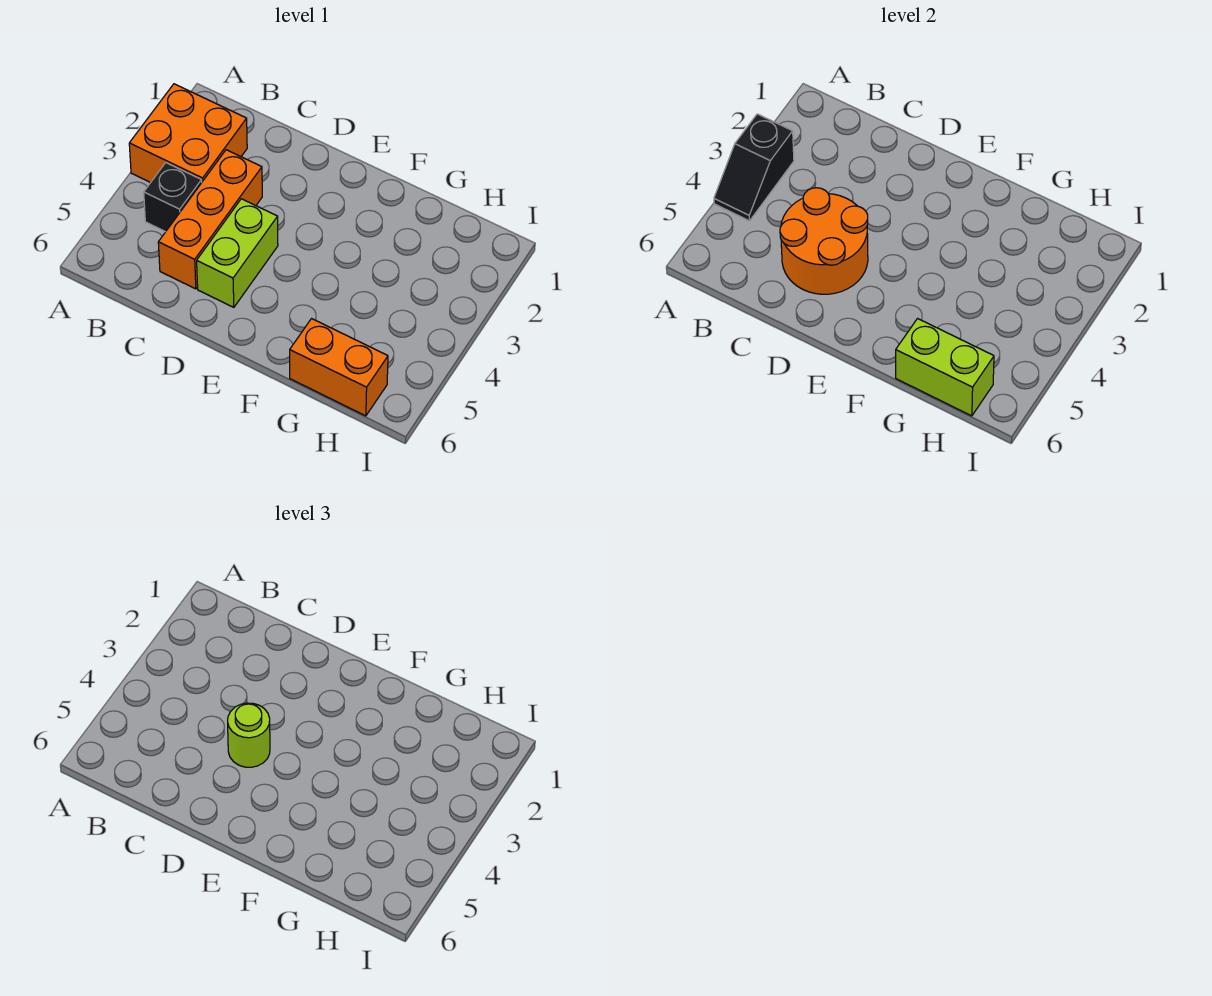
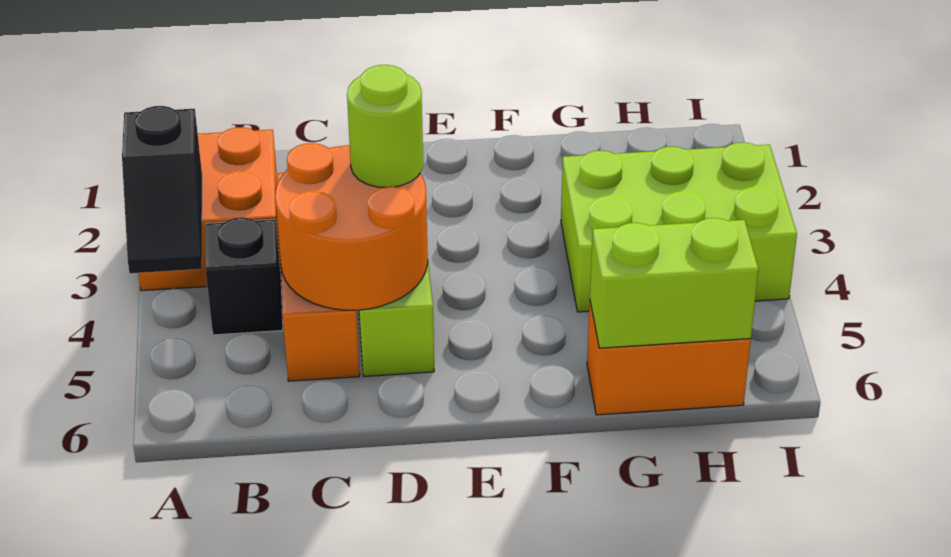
none -> lime 2x3 brick [561,142,797,312]

